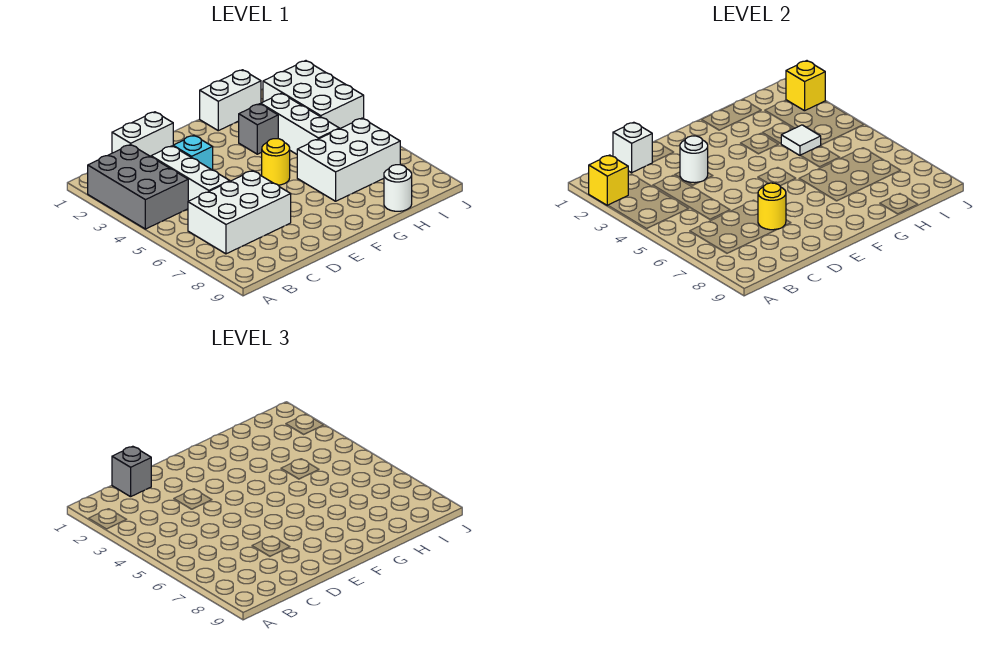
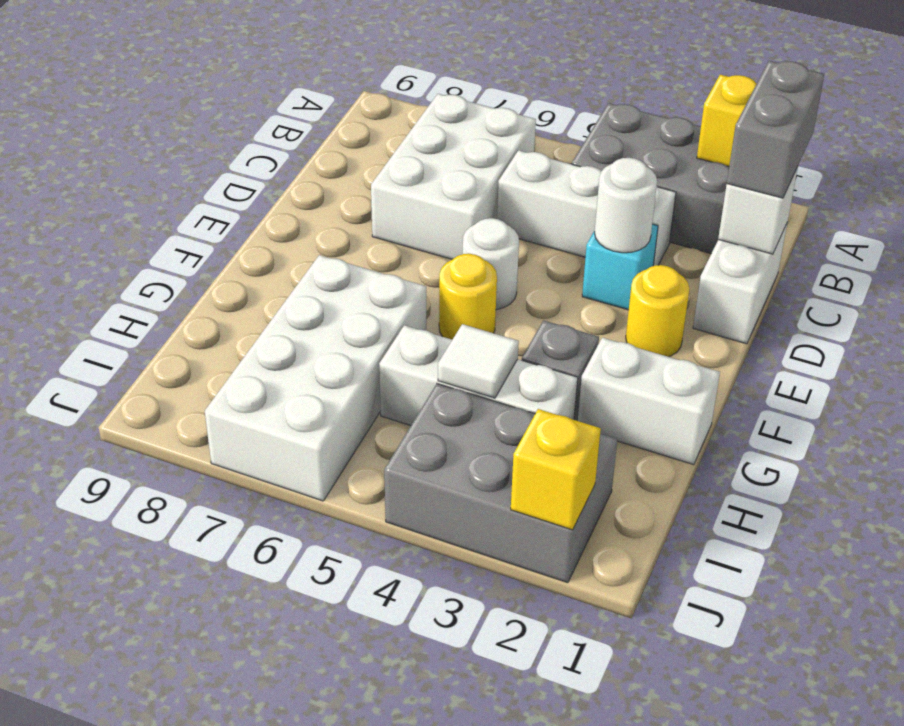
grey 1x1 brick [112,446,151,497] -> grey 1x2 brick [727,61,824,198]
yellow 1x1 round brick [758,183,786,230] -> yellow 1x1 round brick moved to [626,265,689,357]
white 1x2 brick [200,70,261,131] -> white 1x2 brick turned to [578,338,720,465]
white 2x3 brick [297,118,400,201] -> white 2x4 brick [205,255,426,501]
white 1x1 round brick [384,165,412,211] -> white 1x1 round brick moved to [463,218,519,310]
white 2x3 brick [263,61,364,129] -> grey 2x3 brick [384,384,617,583]

